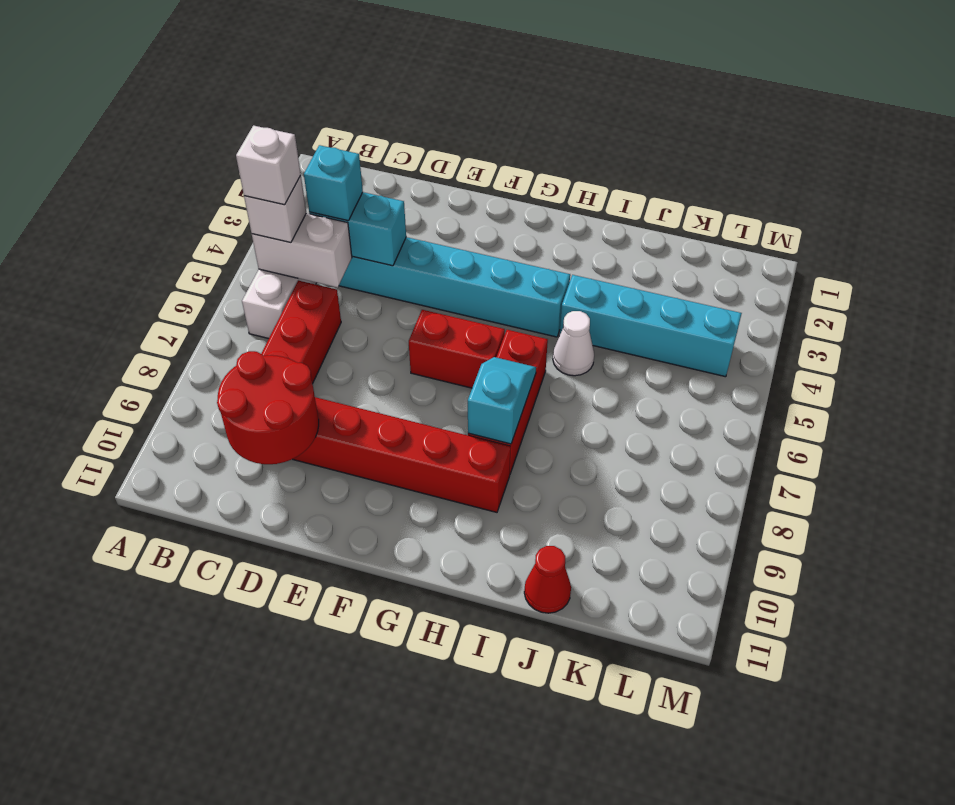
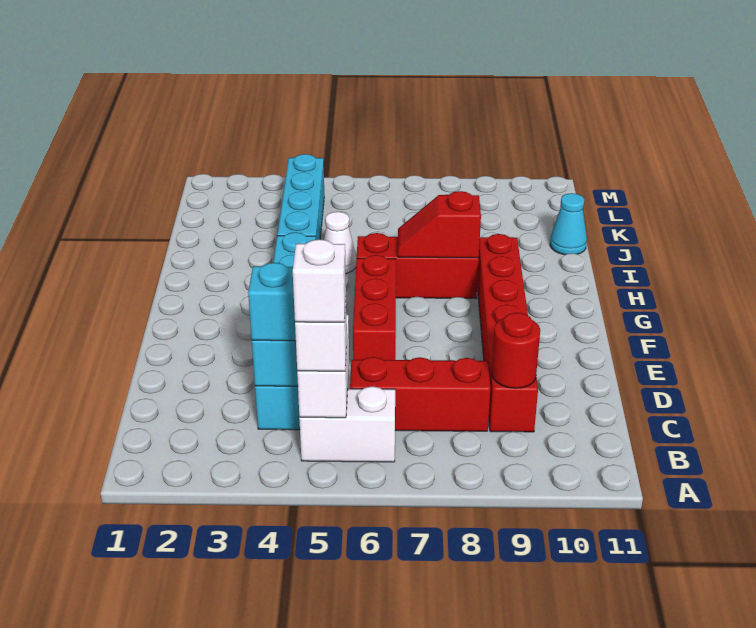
red 2x2 round brick [217,351,319,464] -> red 1x1 round brick [492,313,540,388]
red 1x2 brick [409,310,505,388] -> red 1x3 brick [353,255,396,360]
cyan 1x2 slope [468,357,536,444] -> red 1x2 slope [398,191,481,258]
red 1x1 cone [524,546,571,613] -> cyan 1x1 cone [550,193,587,255]

